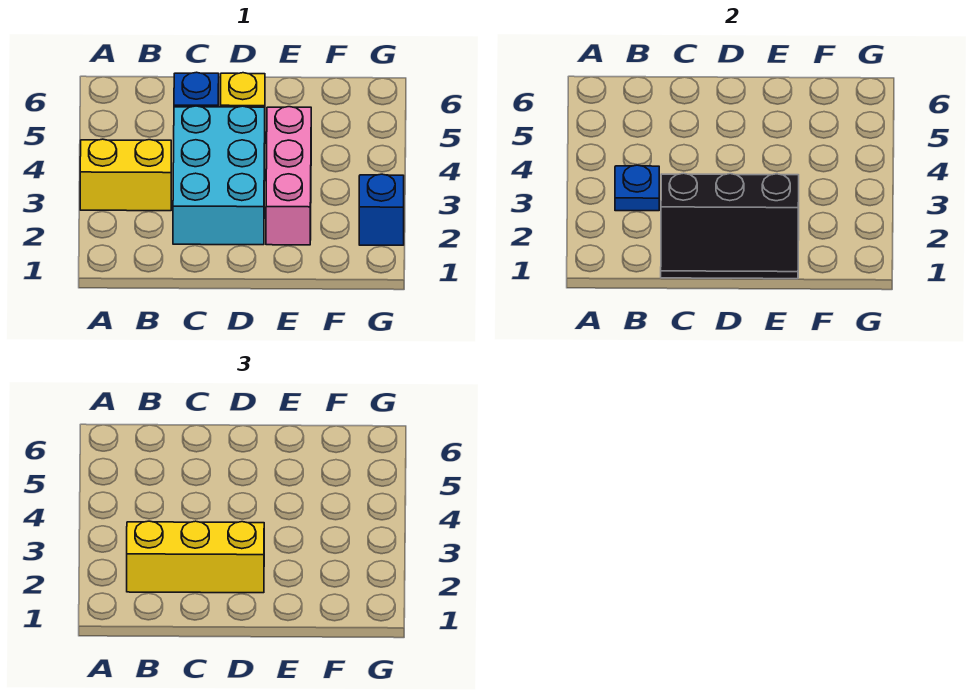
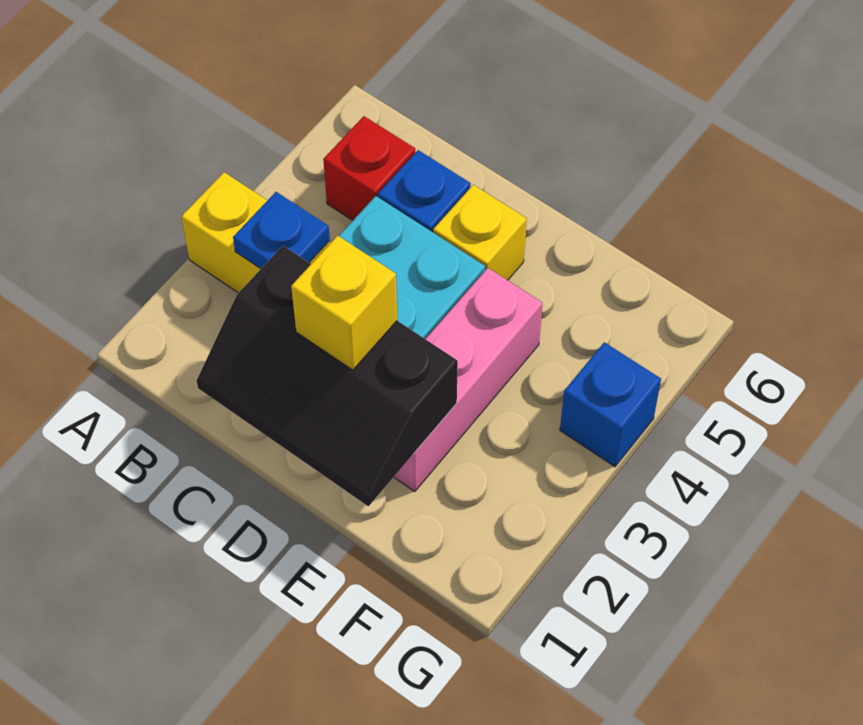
yellow 1x3 brick [127,521,264,593] -> yellow 1x1 brick [291,236,397,370]
none -> red 1x1 brick [323,116,415,220]
blue 1x1 brick [359,174,404,245] -> blue 1x1 brick moved to [560,342,661,467]

